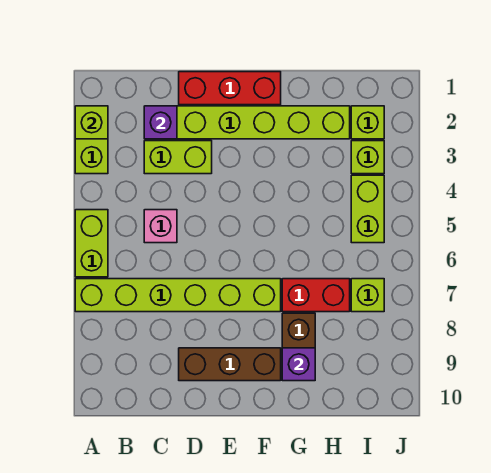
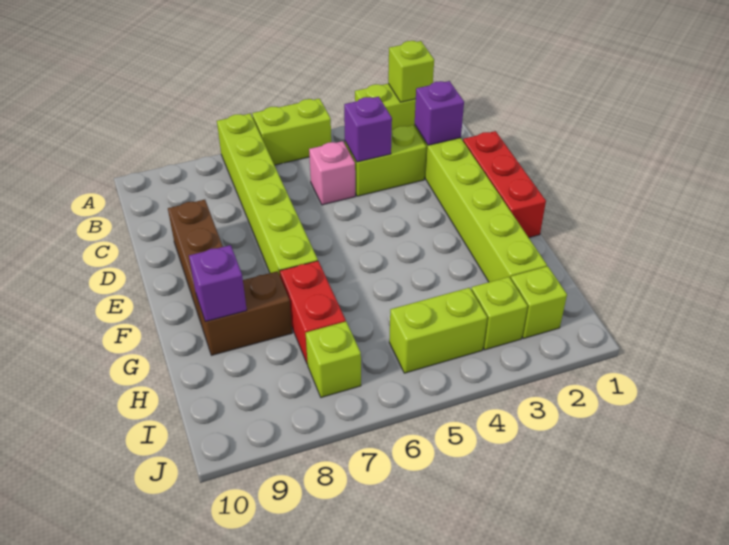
lime 1x2 brick [144,141,212,174] -> lime 1x2 brick turned to [345,125,426,196]
none -> purple 1x1 brick [344,97,392,162]

